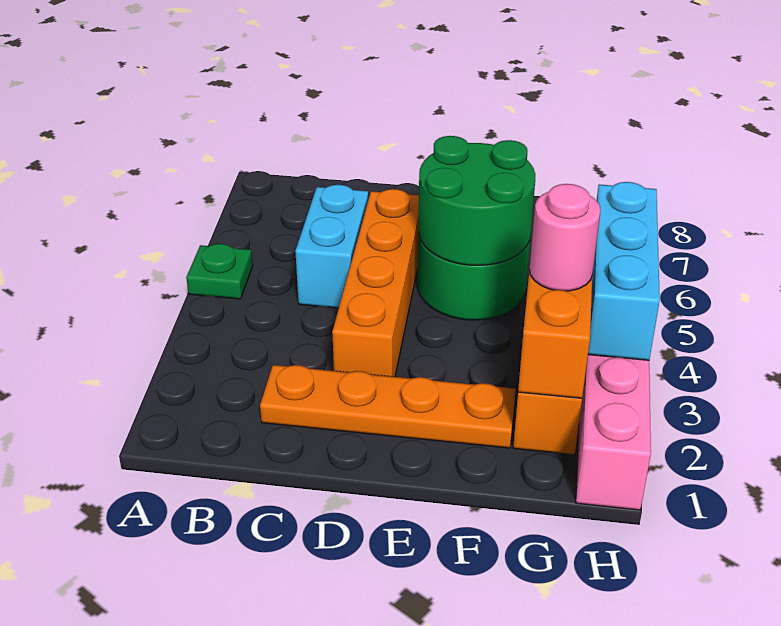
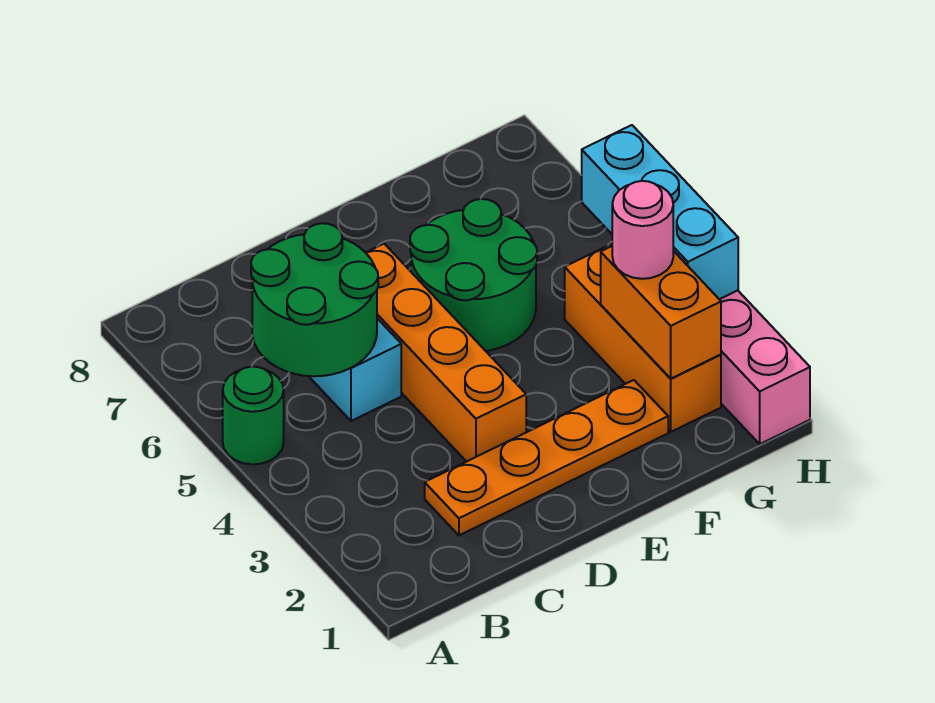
green 1x1 plate [186,244,253,299] -> green 1x1 round brick [223,367,284,464]
green 2x2 round brick [418,136,535,265] -> green 2x2 round brick moved to [251,223,378,376]

